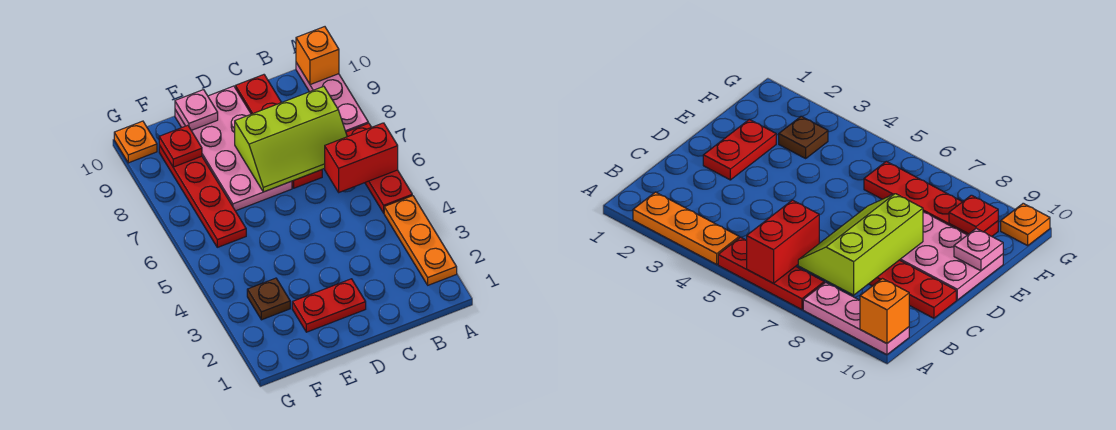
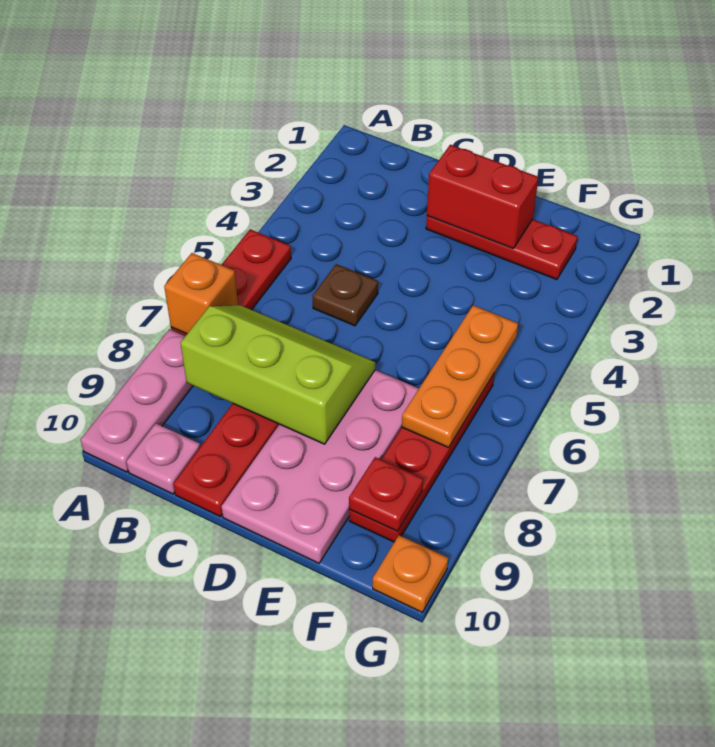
orange 1x3 plate [384,196,457,285] -> orange 1x3 plate moved to [402,305,518,447]
red 1x2 brick [325,123,398,192] -> red 1x2 brick moved to [427,145,538,249]
orange 1x1 brick [296,27,339,85] -> orange 1x1 brick moved to [164,253,238,334]
red 1x2 plate [292,279,366,332] -> red 1x3 plate [426,216,578,280]
pink 1x1 plate [175,90,218,130] -> pink 1x1 plate moved to [126,424,200,494]
brown 1x1 plate [247,278,290,320] -> brown 1x1 plate moved to [312,264,378,326]

